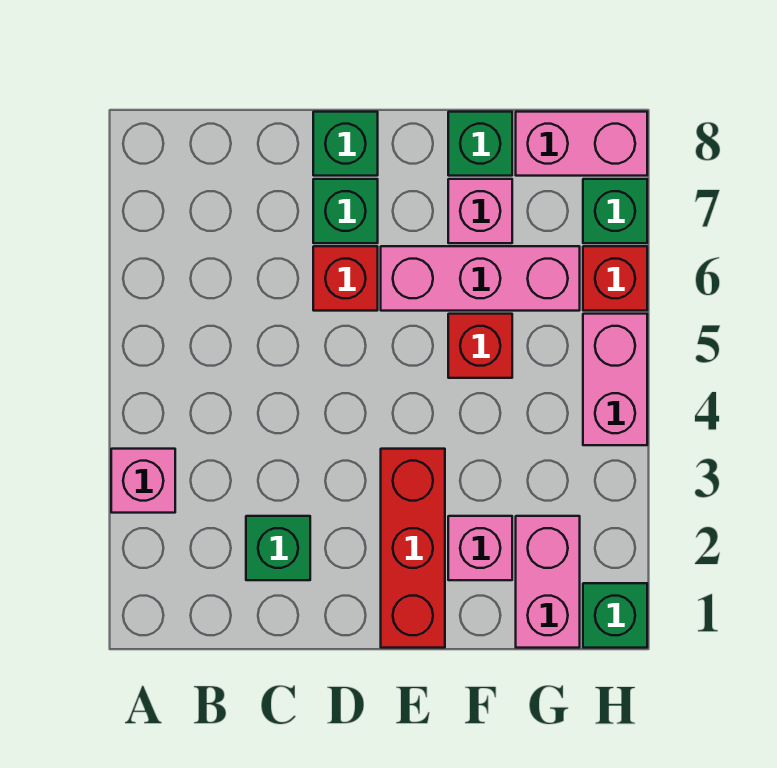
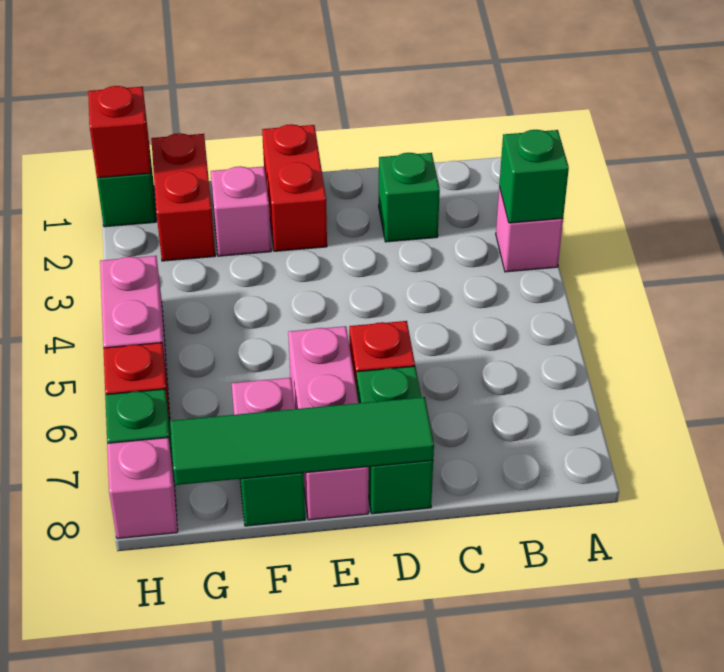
none -> green 1x1 brick [499,130,569,223]
none -> green 1x4 tile [170,397,434,485]
red 1x3 brick [381,449,445,648] -> red 1x2 brick [262,124,327,251]
pink 1x3 brick [381,246,580,311] -> pink 1x3 brick turned to [288,326,369,520]
red 1x1 brick [448,314,512,378] -> red 1x1 brick moved to [88,86,151,178]
pink 1x2 brick [516,516,580,648] -> red 1x2 brick [151,133,215,261]
pink 1x2 brick [516,112,647,176] -> pink 1x1 brick [107,438,178,539]

